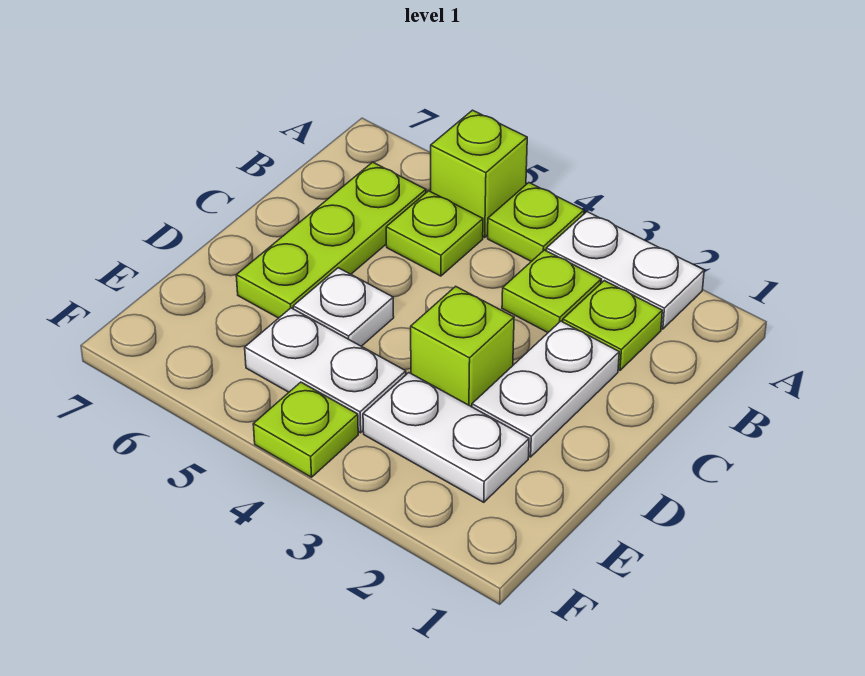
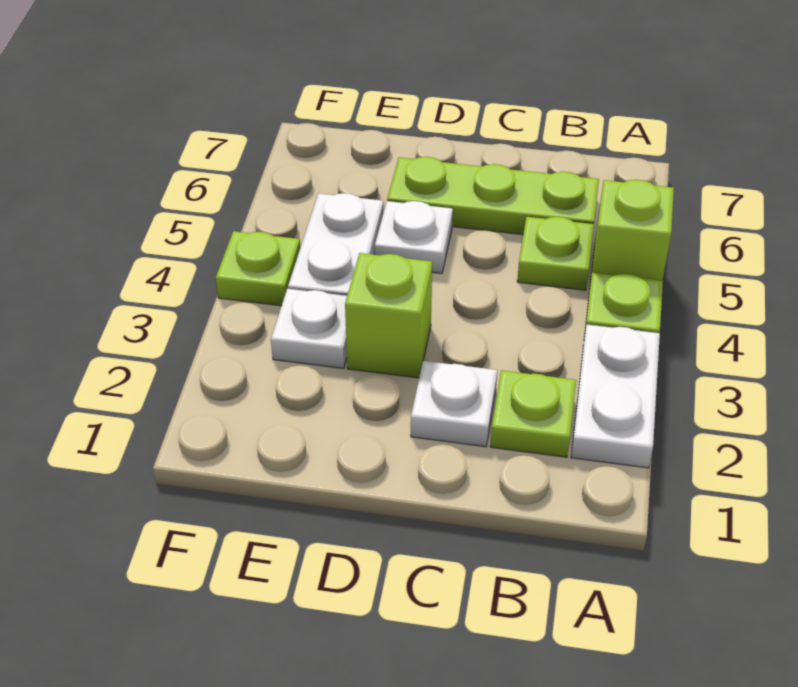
lime 1x1 plate [502,250,601,332] -> none
white 1x2 plate [472,321,619,457] -> white 1x1 plate [411,361,497,447]
white 1x2 plate [363,373,529,502] -> white 1x1 plate [271,289,347,368]

